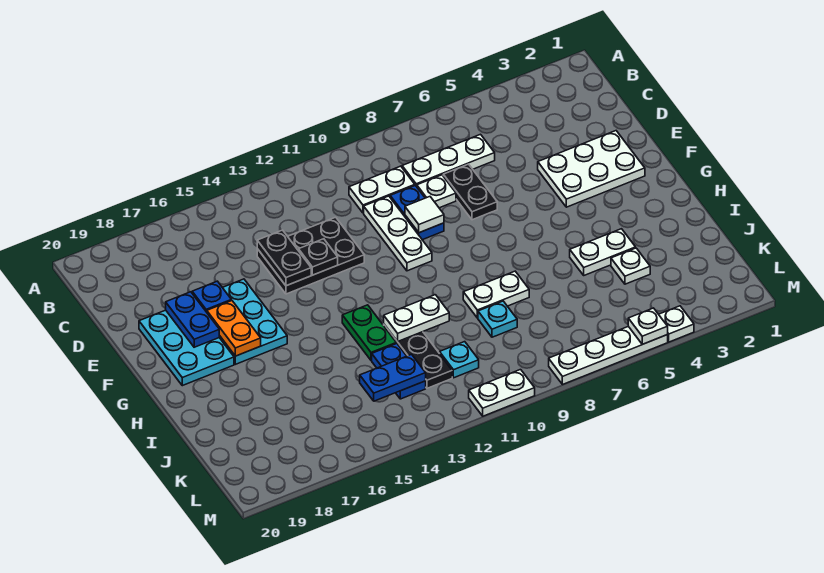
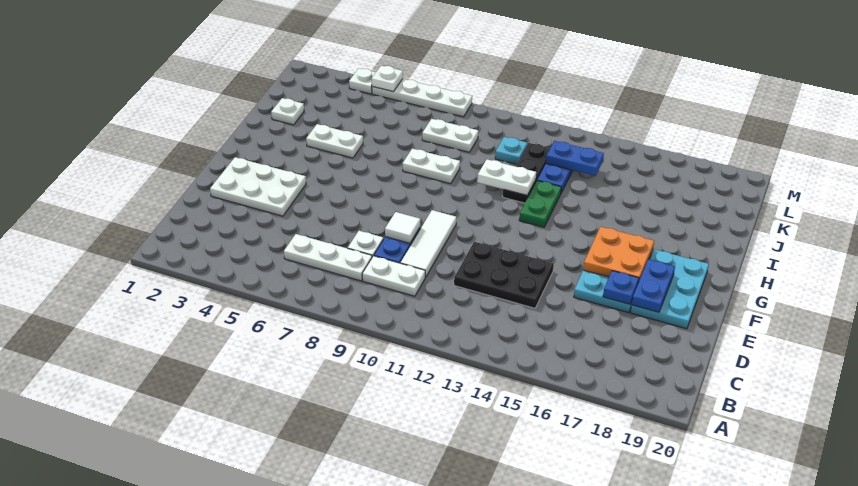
black 1x2 plate [443,164,497,220] -> none
white 1x3 plate [364,196,432,271] -> white 1x3 tile [400,210,456,277]
black 1x2 plate [257,230,311,286] -> none
black 1x1 plate [299,239,338,275] -> none
orange 1x2 plate [207,301,261,356] -> orange 2x2 plate [583,227,654,283]
white 1x1 plate [611,248,650,284] -> white 1x1 plate moved to [271,98,304,125]
cyan 1x1 plate [478,301,517,337] -> none
white 1x2 plate [469,370,535,416] -> white 1x2 plate moved to [422,119,478,152]

